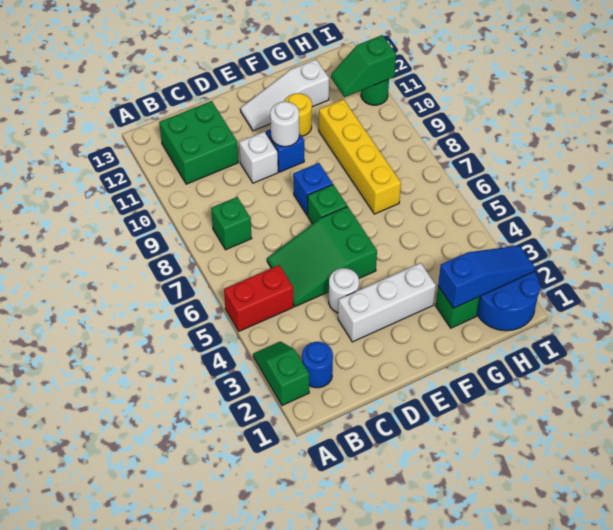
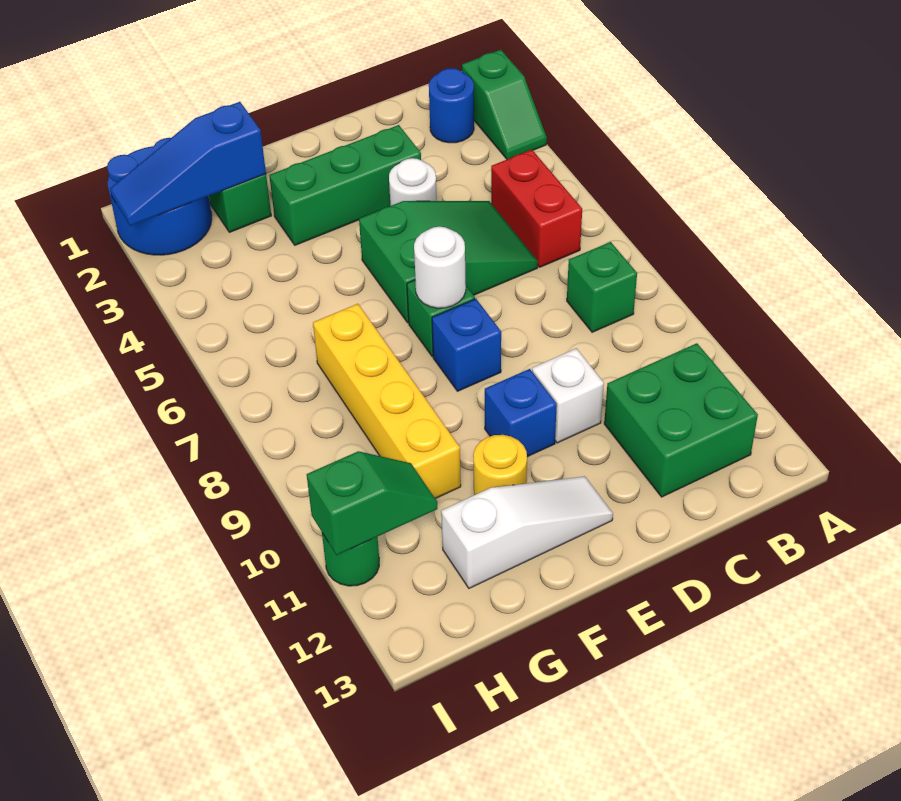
red 1x2 brick [224,265,294,331] -> red 1x2 brick turned to [491,150,582,267]
white 1x3 brick [338,263,436,342] -> green 1x3 brick [269,125,421,245]
white 1x1 round brick [270,102,299,147] -> white 1x1 round brick moved to [414,227,466,308]

